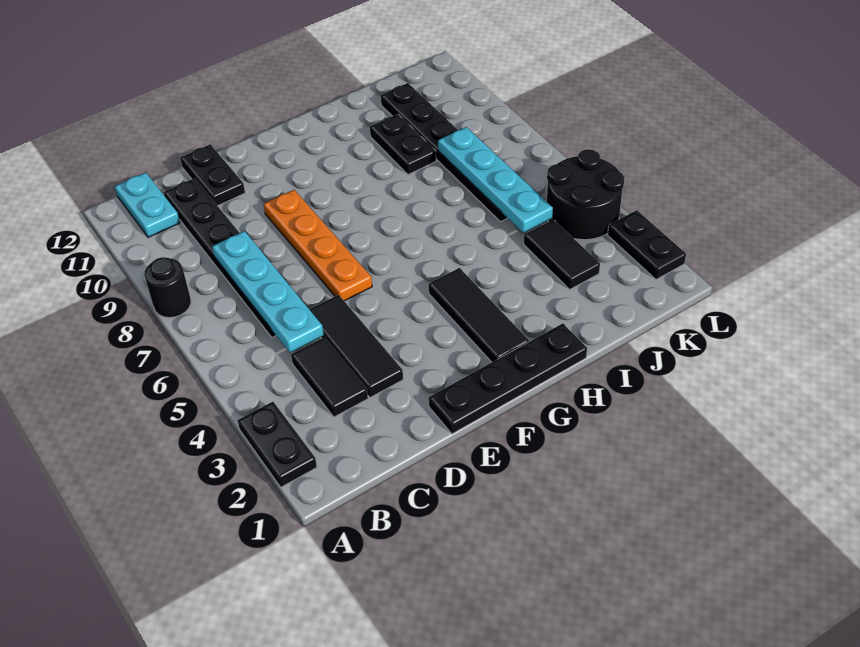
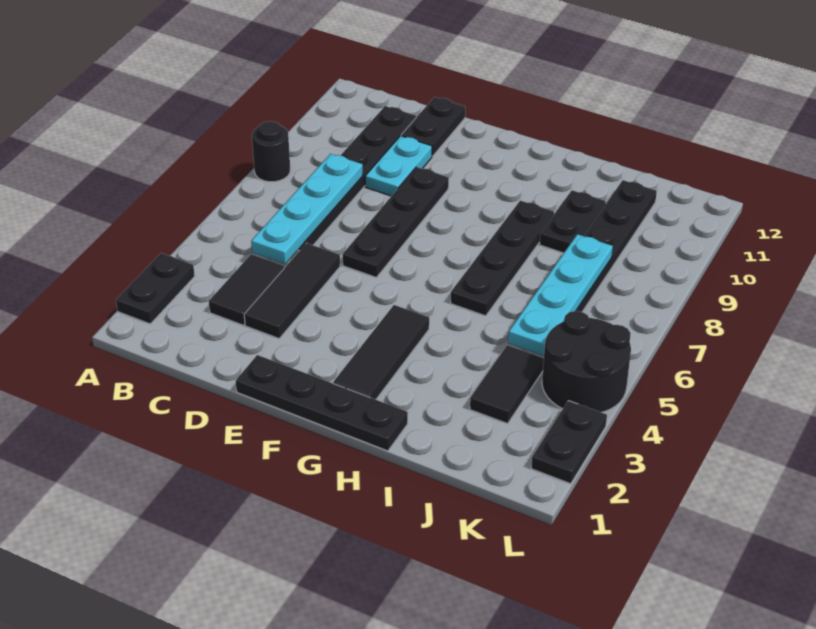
cyan 1x2 plate [115,173,180,237] -> cyan 1x2 plate moved to [365,136,432,196]
orange 1x4 plate [264,190,372,301] -> black 1x4 plate [342,167,449,277]
none -> black 1x4 plate [451,201,554,316]

